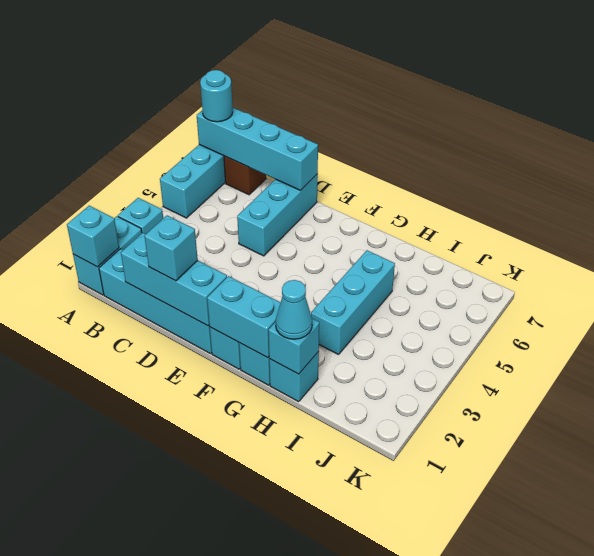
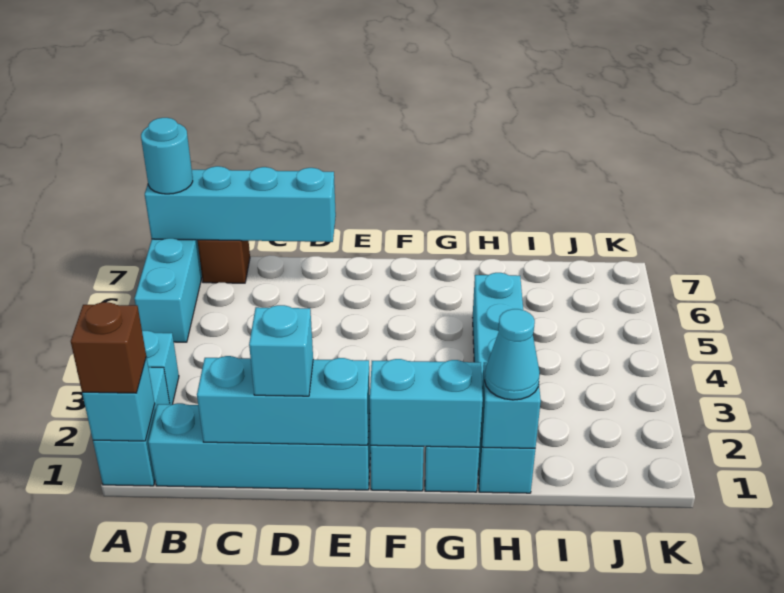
none -> brown 1x1 brick [71,302,146,393]
cyan 1x3 brick [237,174,318,256] -> none

